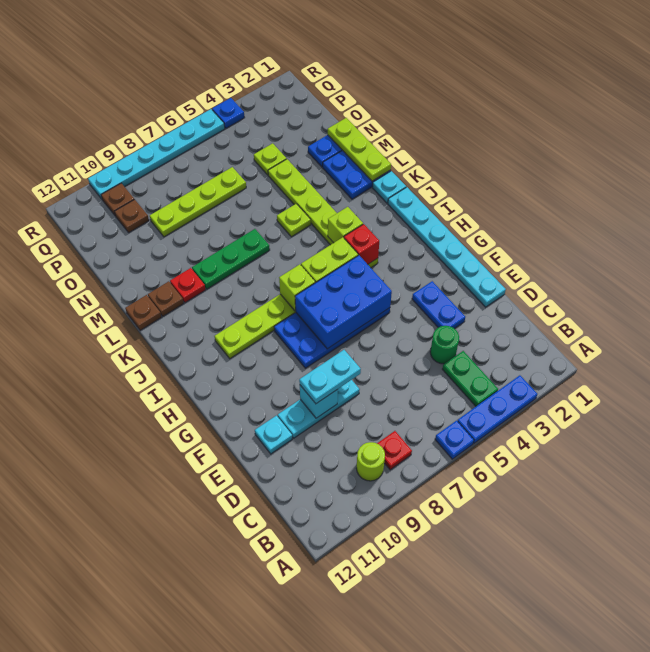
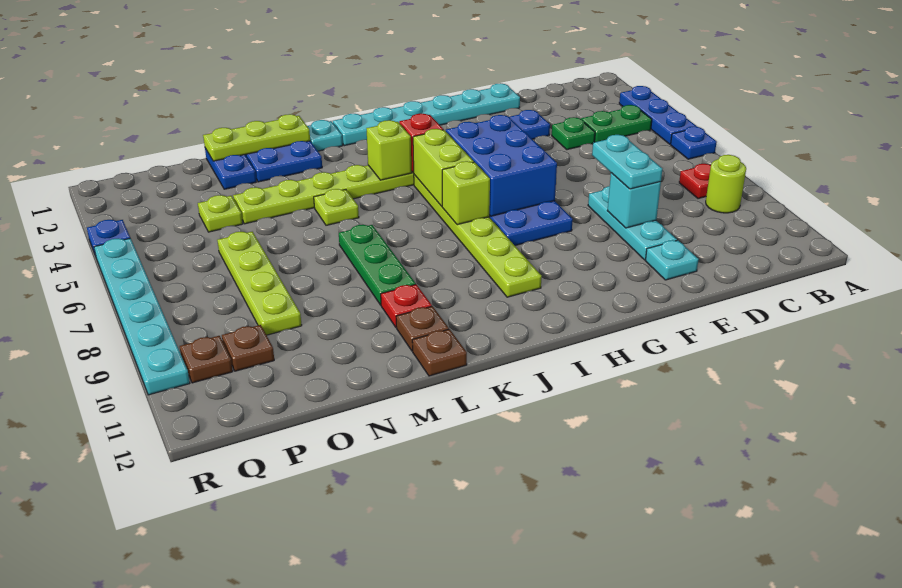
green 1x1 round brick [430,326,459,364] -> green 1x1 plate [552,117,595,150]

